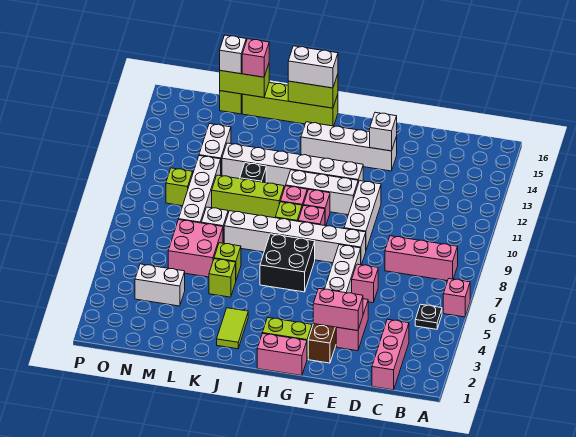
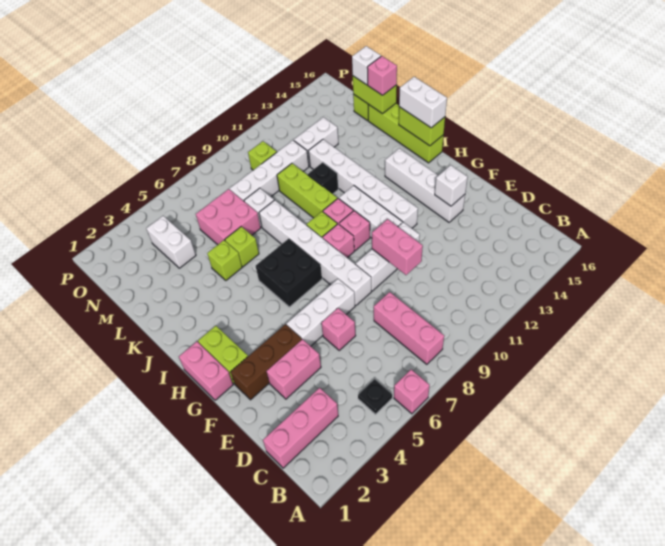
pink 1x2 brick [313,289,363,331] -> pink 1x2 brick moved to [372,219,423,275]
lime 1x2 tile [217,308,248,349] -> none

